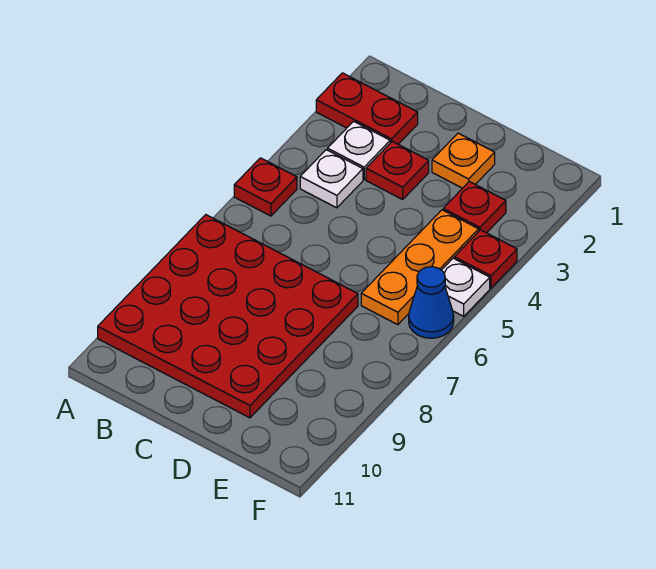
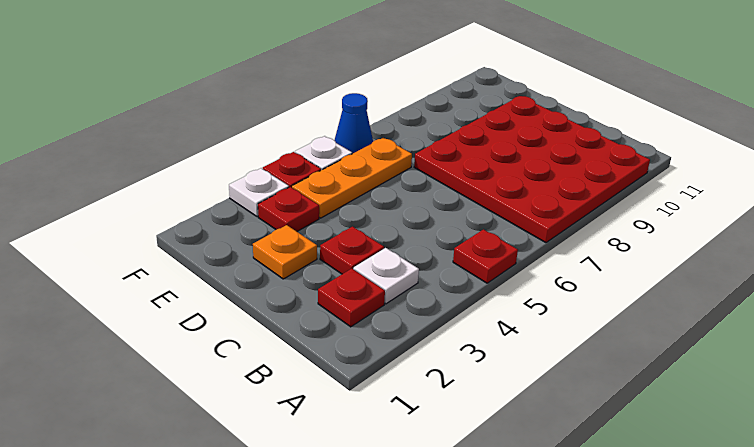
red 1x2 plate [316,73,418,144] -> red 1x1 plate [318,269,385,327]
white 1x1 plate [300,150,363,208] -> white 1x1 plate moved to [229,168,289,217]

